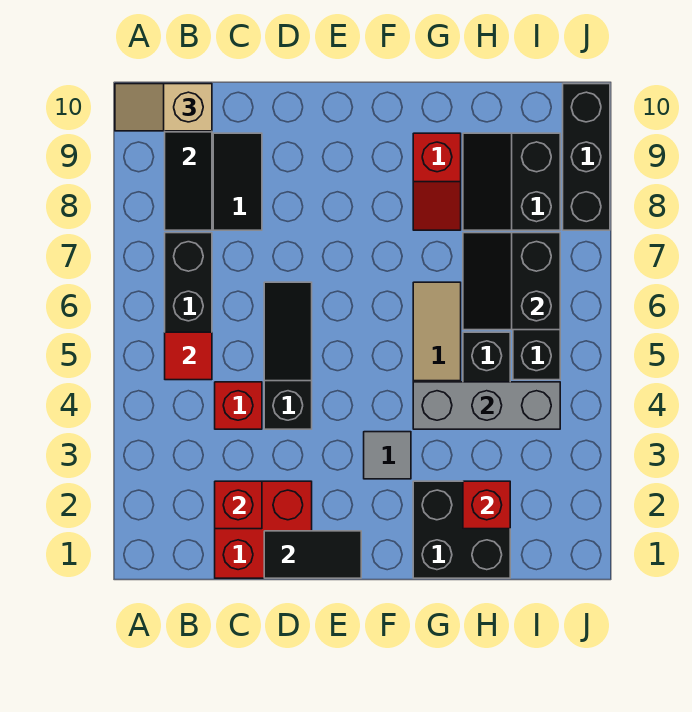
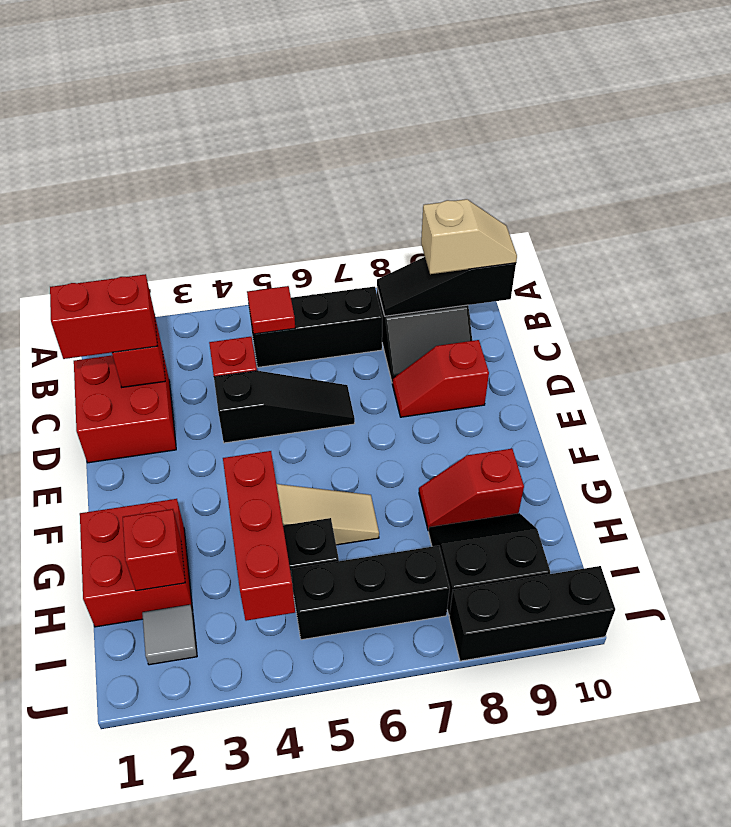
tan 1x2 slope [115,84,212,131] -> tan 1x2 slope turned to [421,199,517,274]
none -> red 1x2 brick [50,274,157,359]
black 1x2 tile [264,531,361,578] -> none
none -> red 1x2 slope [392,340,489,417]
grey 1x1 tile [364,432,411,479] -> grey 1x1 tile moved to [142,605,197,665]
black 2x2 brick [413,481,510,578] -> red 2x2 brick [80,499,192,627]
grey 1x3 brick [413,382,560,429] -> red 1x3 brick [223,451,295,621]
black 2x2 slope [463,233,560,330] -> none

